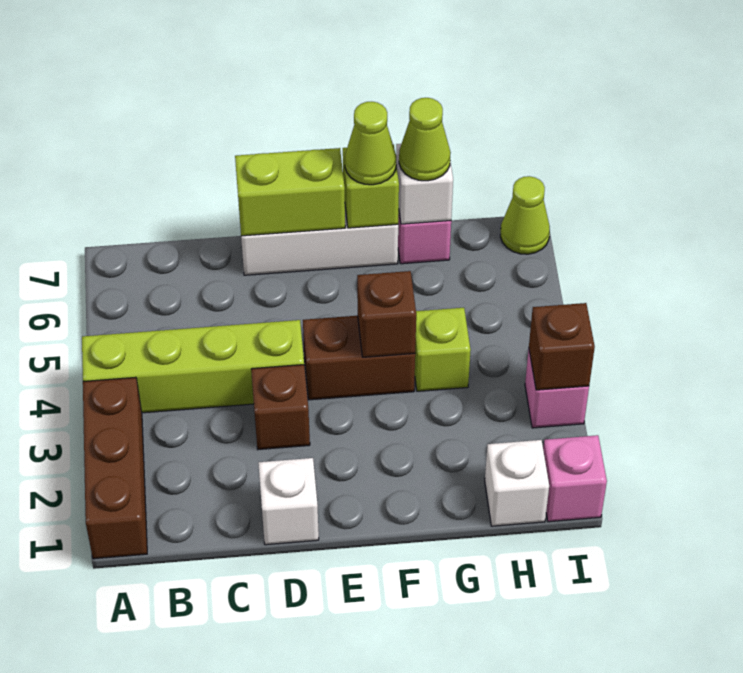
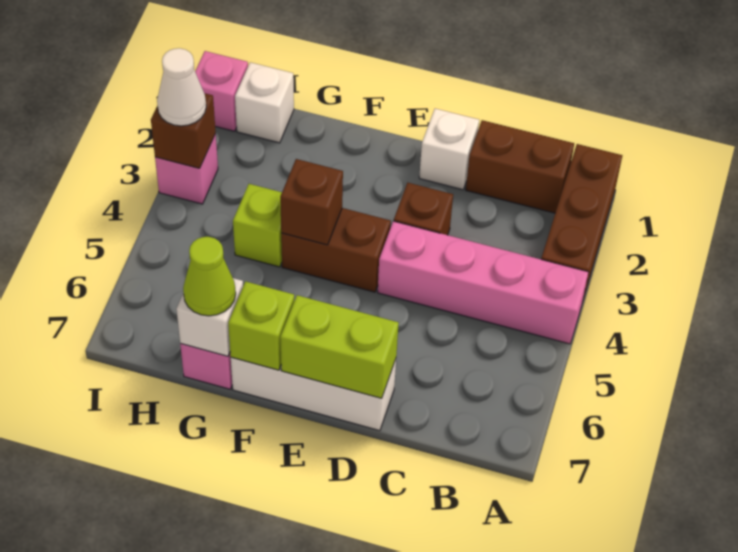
lime 1x4 brick [82,320,304,413] -> pink 1x4 brick [378,221,589,344]
none -> brown 1x2 brick [466,120,574,213]
lime 1x1 cone [345,102,396,185] -> none
none -> white 1x1 cone [157,48,206,126]
lime 1x1 cone [500,176,550,254] -> none

